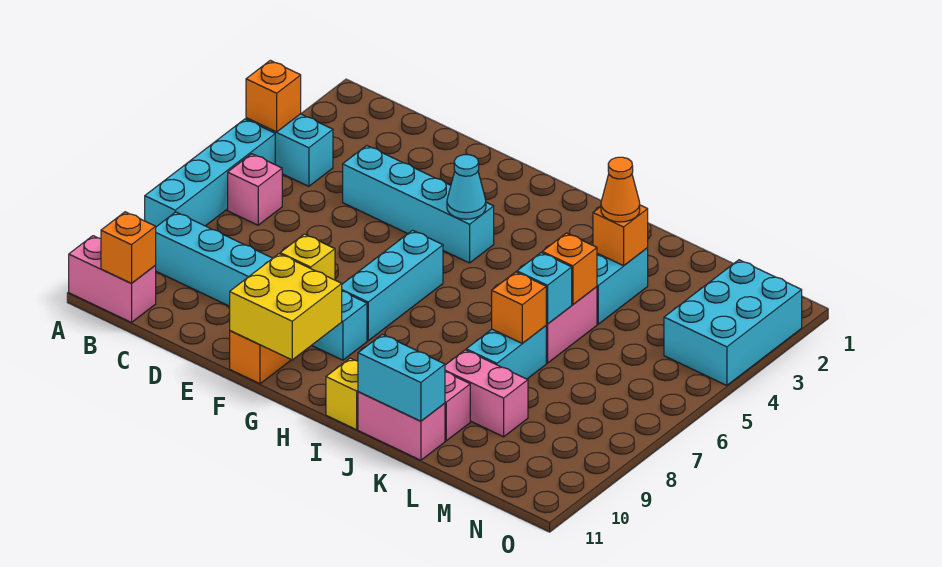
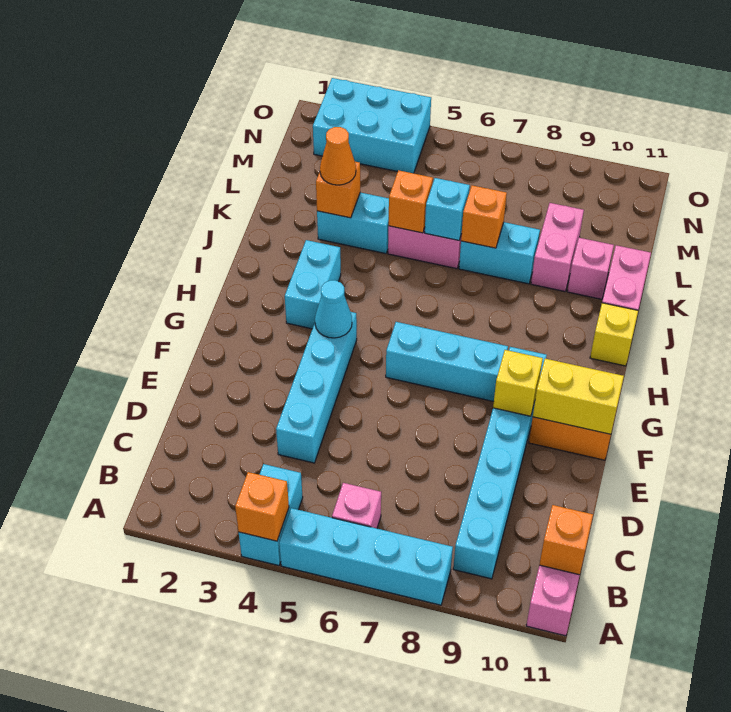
yellow 2x2 brick [230,254,342,360] -> yellow 1x2 brick [533,359,624,434]
cyan 1x2 brick [358,334,445,421] -> cyan 1x2 brick moved to [285,240,341,329]

